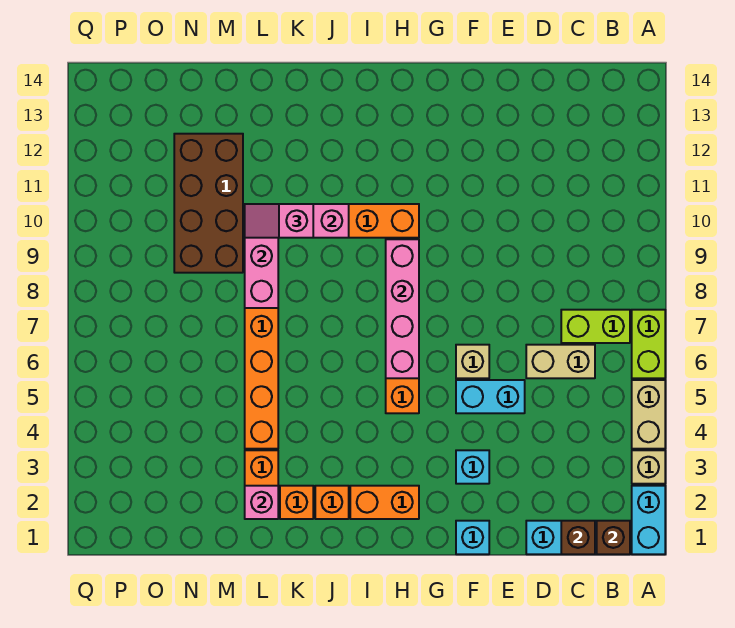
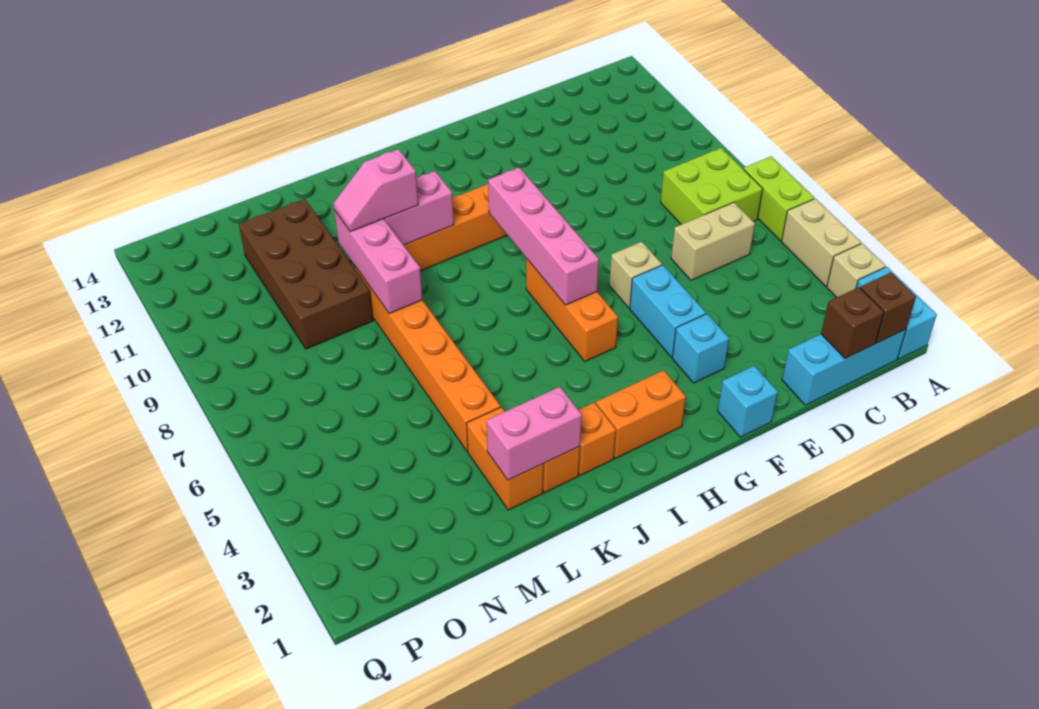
lime 1x2 brick [561,310,630,343] -> lime 2x2 brick [661,148,763,225]
cyan 1x2 brick [456,380,525,413] -> cyan 1x2 brick turned to [630,265,706,357]
pink 1x1 brick [245,486,278,519] -> pink 1x2 brick [487,387,582,480]

